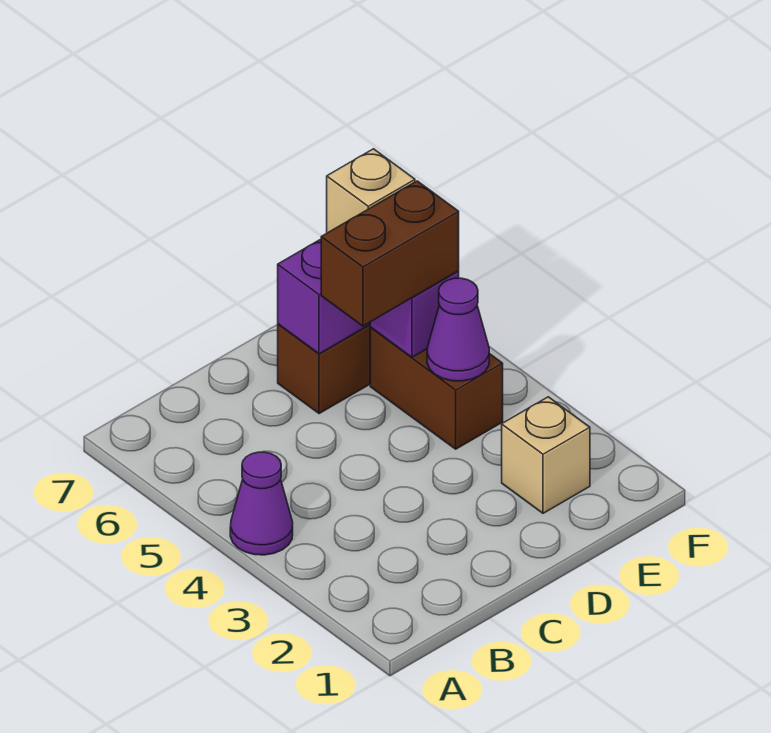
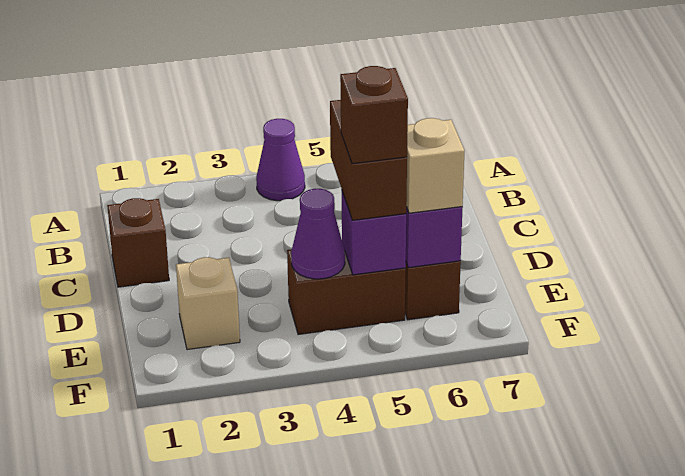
none -> brown 1x1 brick [107,198,169,287]
none -> brown 1x1 brick [340,66,408,164]

